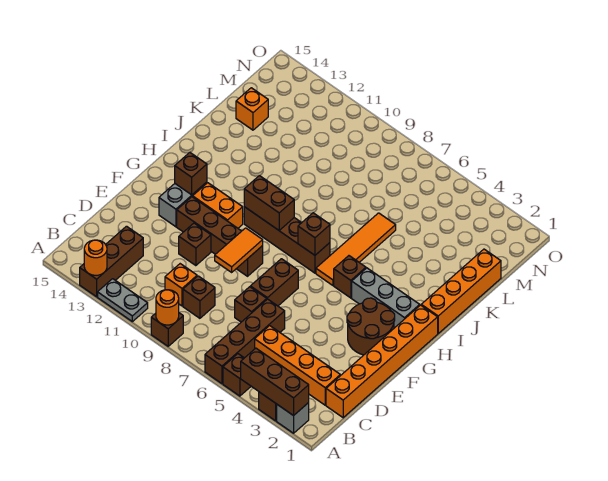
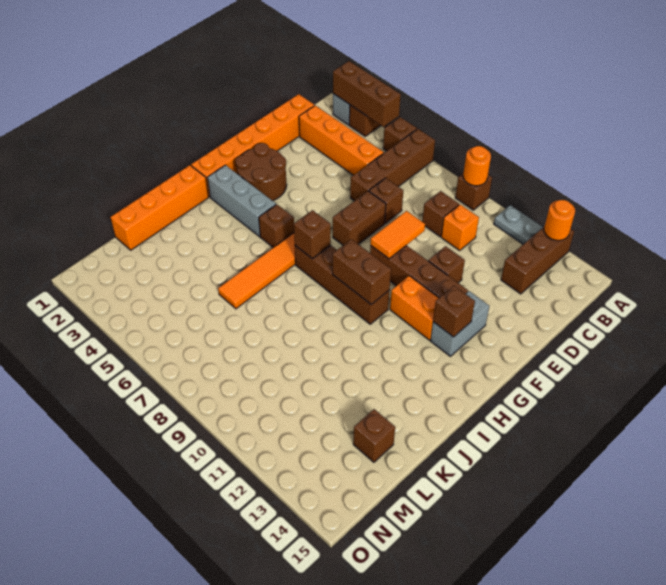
orange 1x1 brick [236,88,268,130] -> brown 1x1 brick [353,409,395,462]

